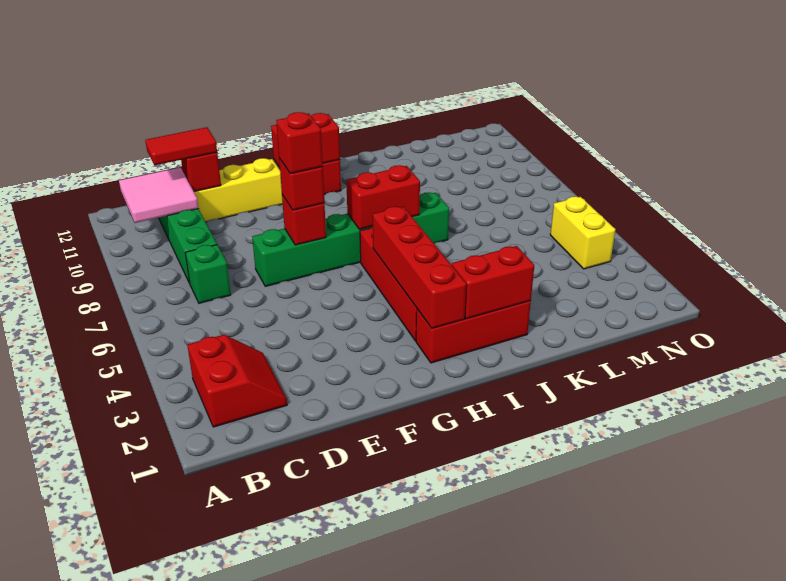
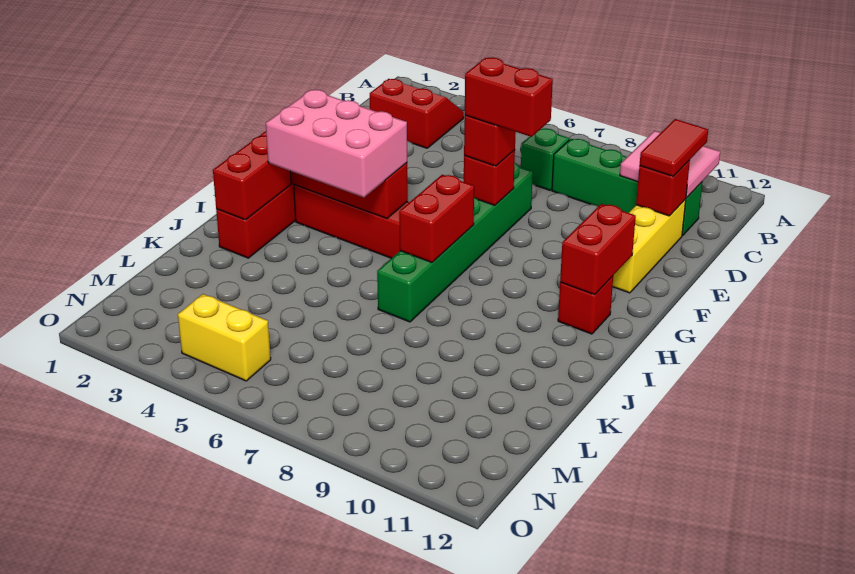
red 2x2 slope [187,335,287,427] -> red 2x2 slope turned to [370,79,464,148]
red 1x1 brick [276,112,323,174] -> red 1x2 brick [465,57,553,137]
none -> pink 2x3 brick [266,90,407,198]

